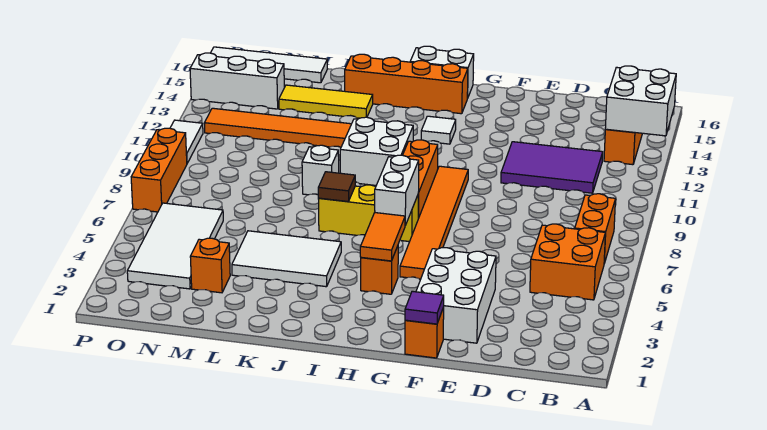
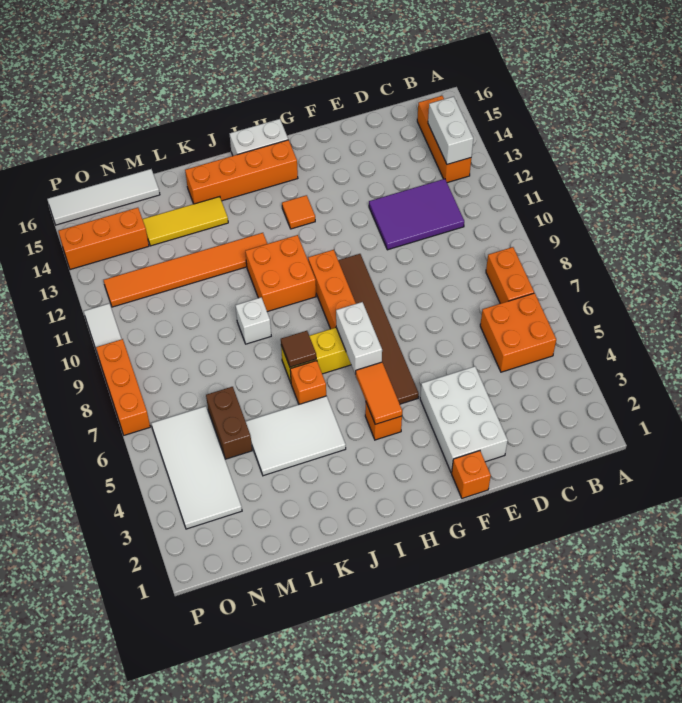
white 2x2 brick [605,66,676,136] -> white 1x2 brick [428,97,473,164]
purple 1x1 tile [405,291,444,324] -> none
orange 1x6 tile [400,166,468,279] -> brown 1x6 tile [338,254,419,404]
white 1x1 tile [421,116,456,144] -> orange 1x1 tile [282,195,315,229]
white 2x2 brick [340,117,413,185] -> orange 2x2 brick [245,235,316,312]
orange 1x1 brick [190,238,230,293] -> orange 1x1 brick moved to [290,361,326,404]
none -> brown 1x2 brick [206,387,252,459]
white 1x3 brick [190,53,284,109] -> orange 1x3 brick [58,208,149,270]

